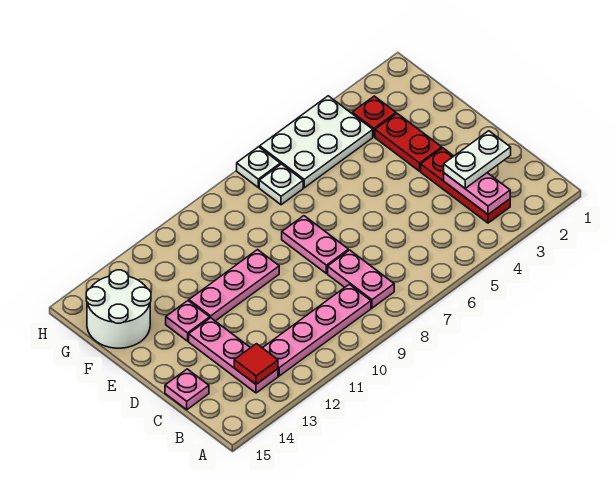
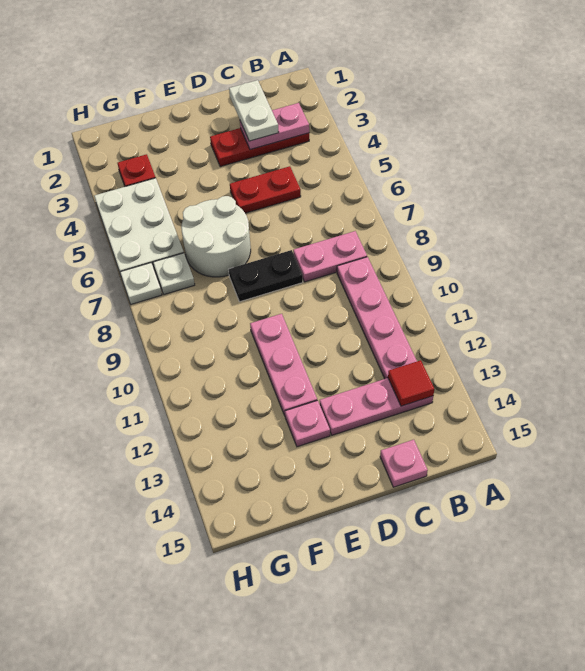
pink 1x2 plate [282,216,348,273] -> black 1x2 plate [229,250,303,302]
red 1x2 plate [375,114,442,171] -> red 1x2 plate moved to [230,166,301,213]
white 2x2 round brick [86,270,151,348] -> white 2x2 round brick moved to [181,196,251,277]

